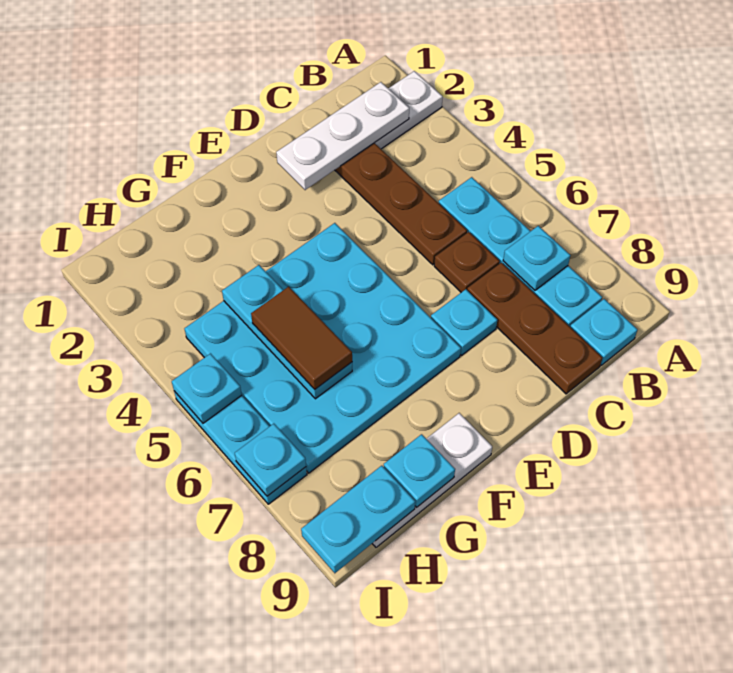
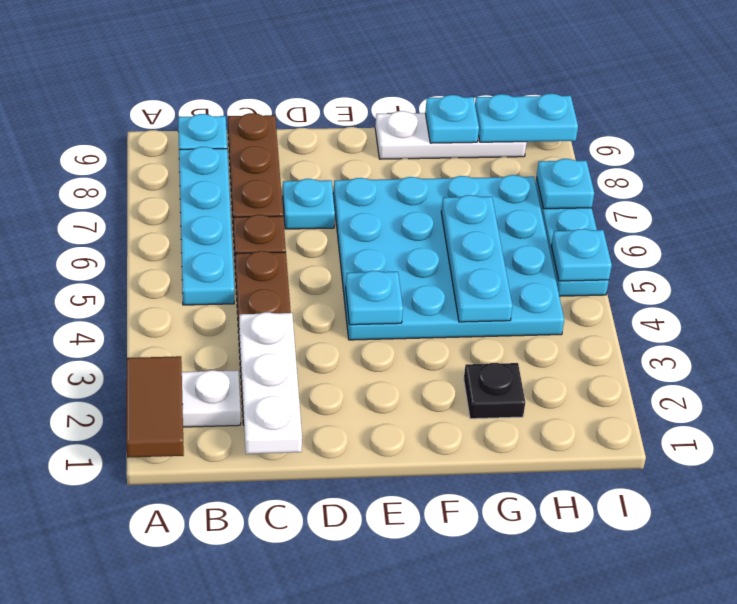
white 1x3 plate [276,82,409,190] -> white 1x3 plate turned to [239,312,302,454]
cyan 1x1 plate [503,226,570,290] -> cyan 1x1 plate moved to [346,271,403,325]
none -> black 1x1 plate [464,363,525,419]
brown 1x2 tile [251,287,352,389] -> brown 1x2 tile moved to [126,356,184,458]

